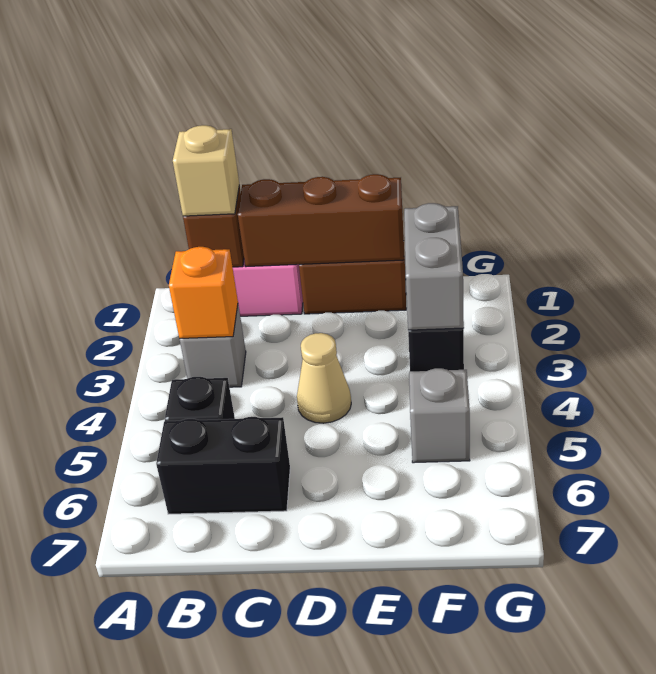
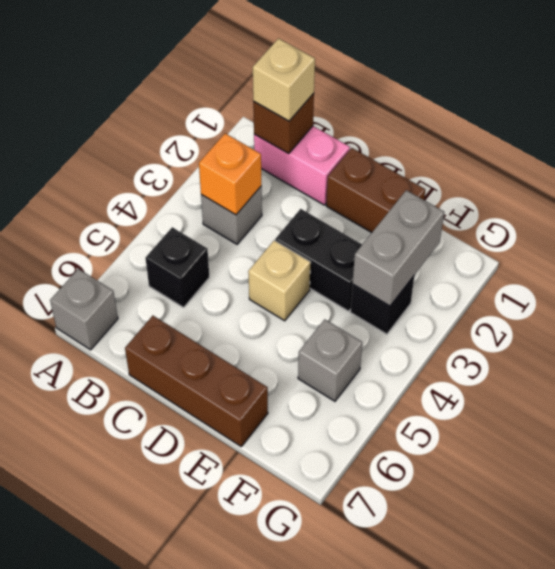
none -> grey 1x1 brick [50,269,118,350]
black 1x2 brick [156,417,290,514] -> black 1x2 brick moved to [275,209,362,311]
brown 1x3 brick [238,174,404,267] -> brown 1x3 brick moved to [125,316,268,446]
tan 1x1 cone [297,333,351,423] -> tan 1x1 brick [248,240,311,321]

